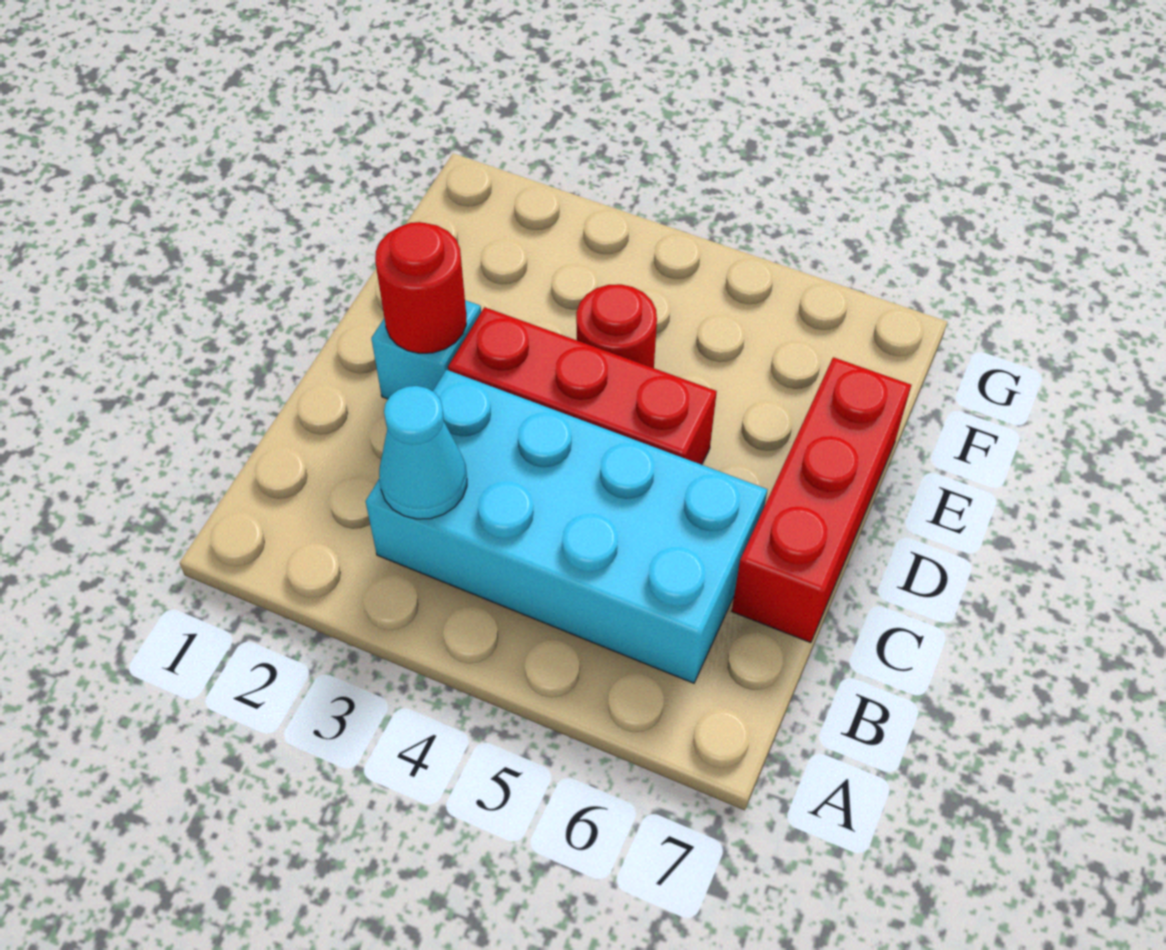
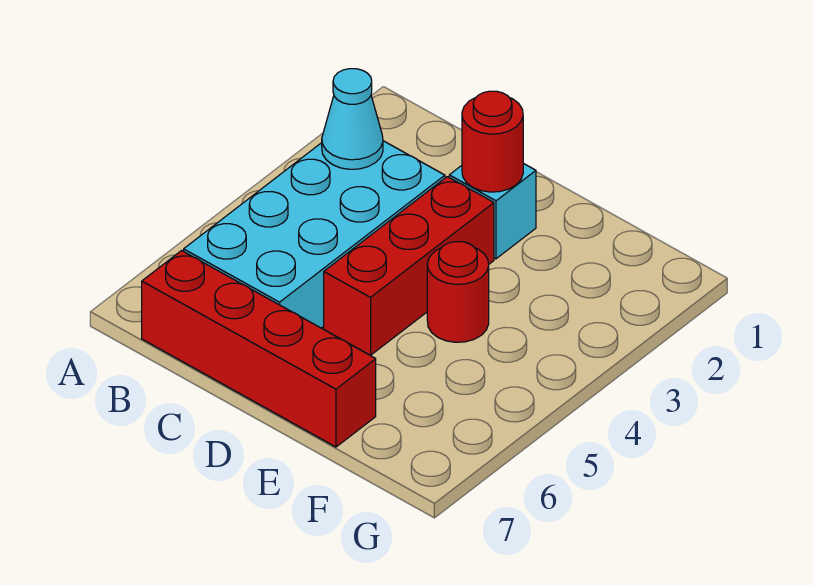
red 1x3 brick [732,357,911,643] -> red 1x4 brick [142,251,376,447]

